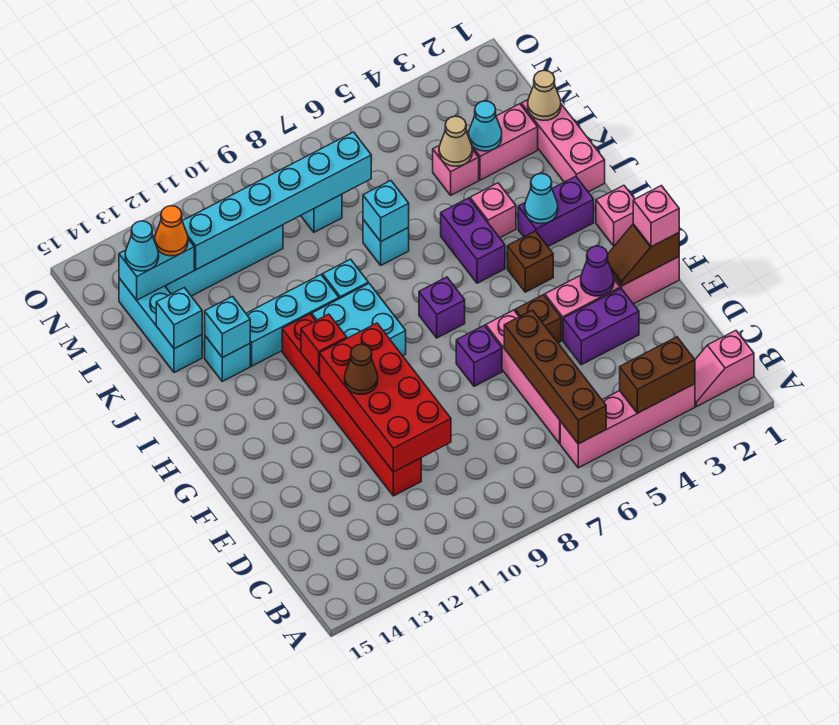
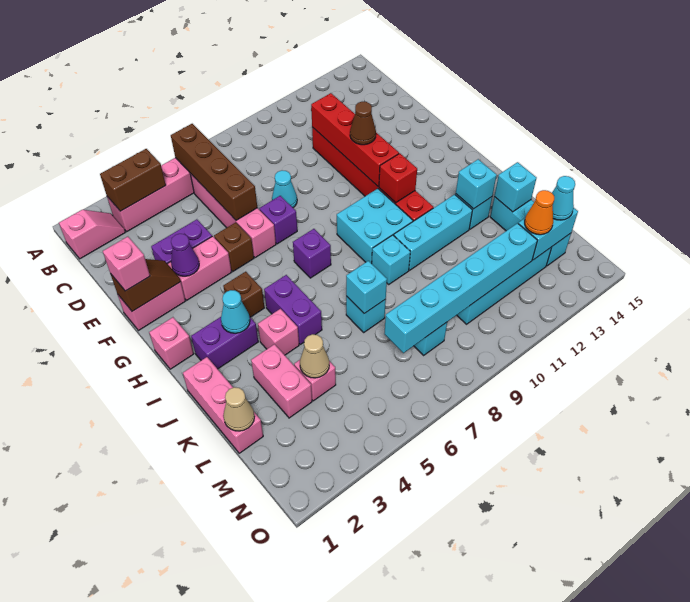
red 2x4 brick [320,323,451,472] -> red 1x4 brick [311,93,399,186]
pink 1x2 brick [467,104,538,180] -> pink 1x2 brick turned to [251,344,312,418]
cyan 1x1 cone [469,101,502,151] -> cyan 1x1 cone moved to [272,170,297,208]

